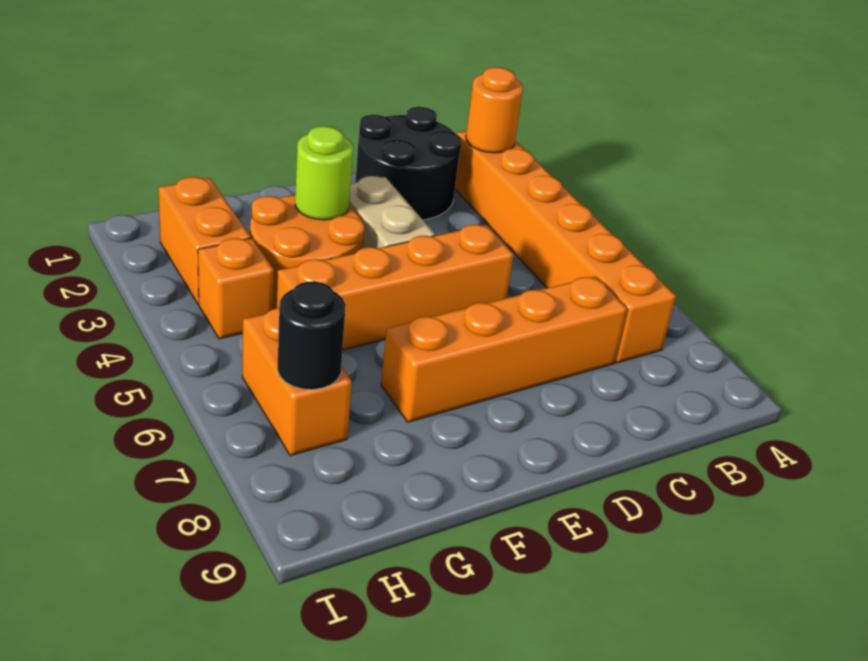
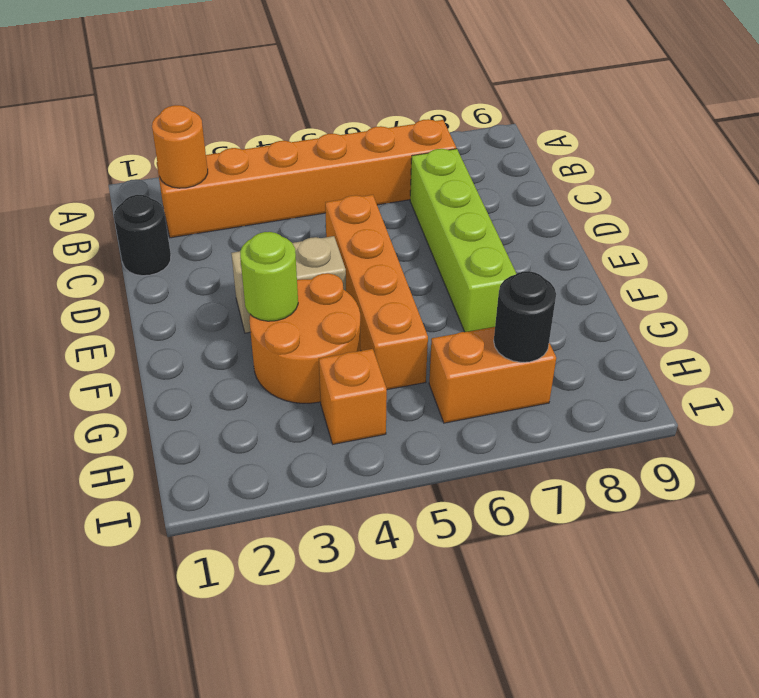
black 2x2 round brick [355,107,462,220] -> black 1x1 round brick [114,195,171,276]
orange 1x4 brick [381,276,627,422] -> lime 1x4 brick [410,149,516,332]
orange 1x2 brick [158,177,251,305] -> none

